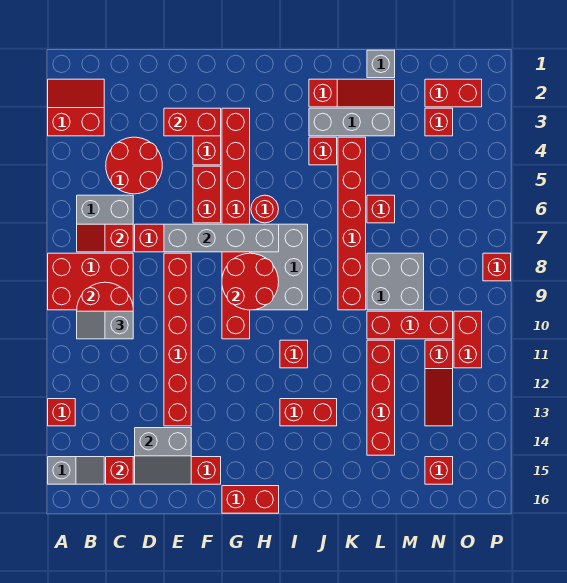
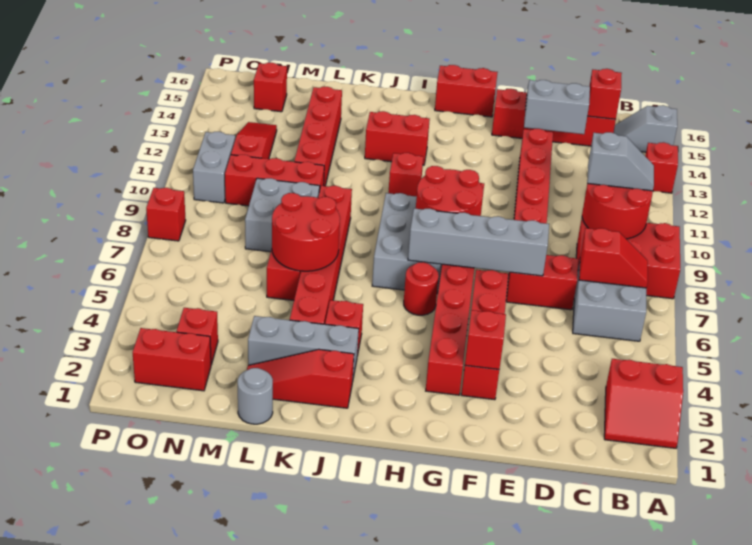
red 2x2 round brick [106,137,162,194] -> red 2x2 round brick moved to [272,193,340,271]
red 1x2 brick [164,108,221,136] -> red 1x1 brick [465,310,506,369]
grey 1x1 brick [367,50,395,78] -> grey 1x1 round brick [238,368,273,424]
red 1x2 brick [454,311,482,368] -> grey 1x2 brick [193,132,235,203]

